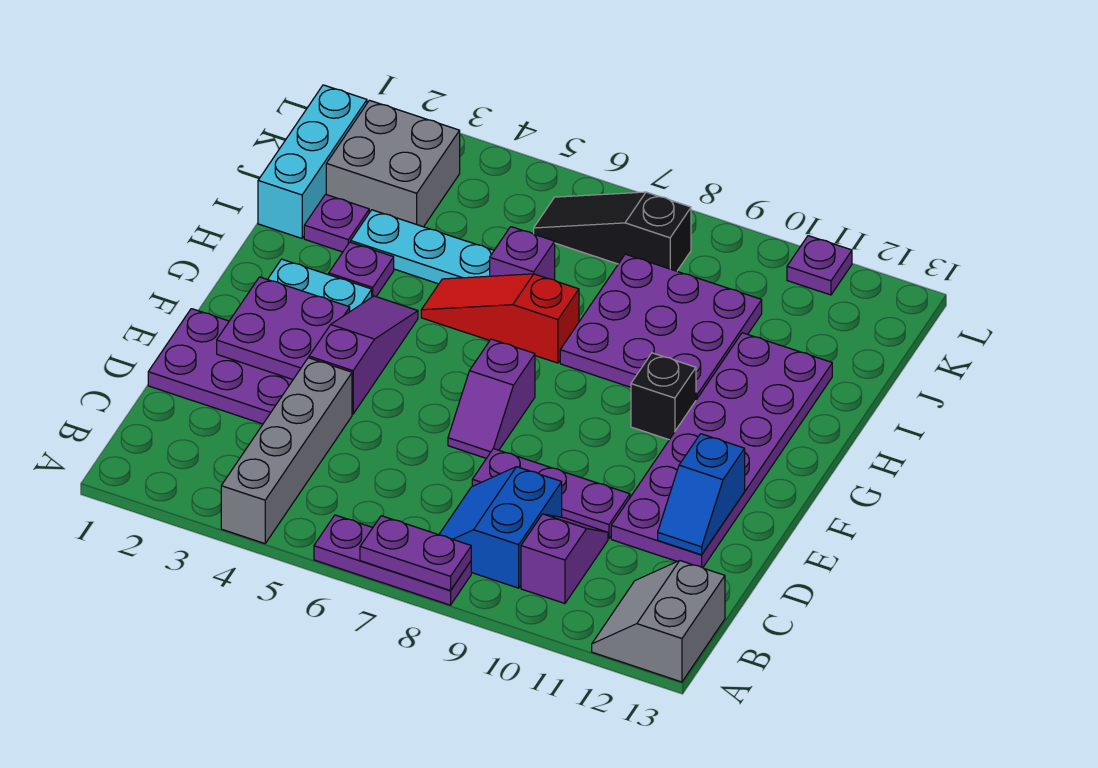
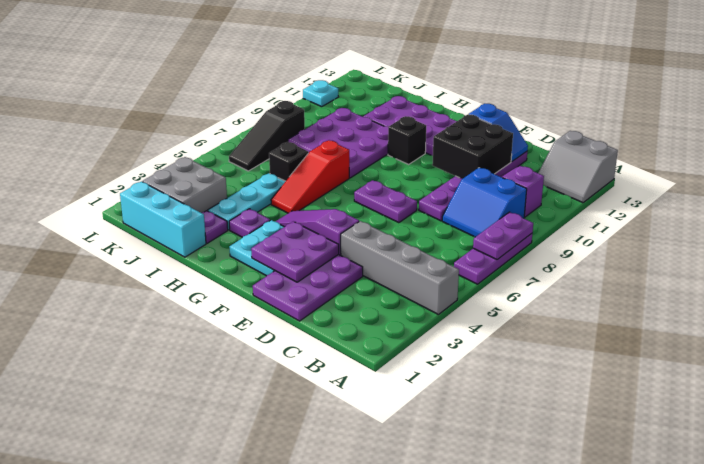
none -> black 2x2 brick [432,115,513,179]
purple 1x2 slope [448,339,535,458] -> purple 1x2 plate [354,180,417,223]
purple 1x1 brick [490,227,555,280] -> black 1x1 brick [269,142,308,181]
purple 1x1 plate [787,236,852,295] -> cyan 1x1 plate [303,80,338,107]

